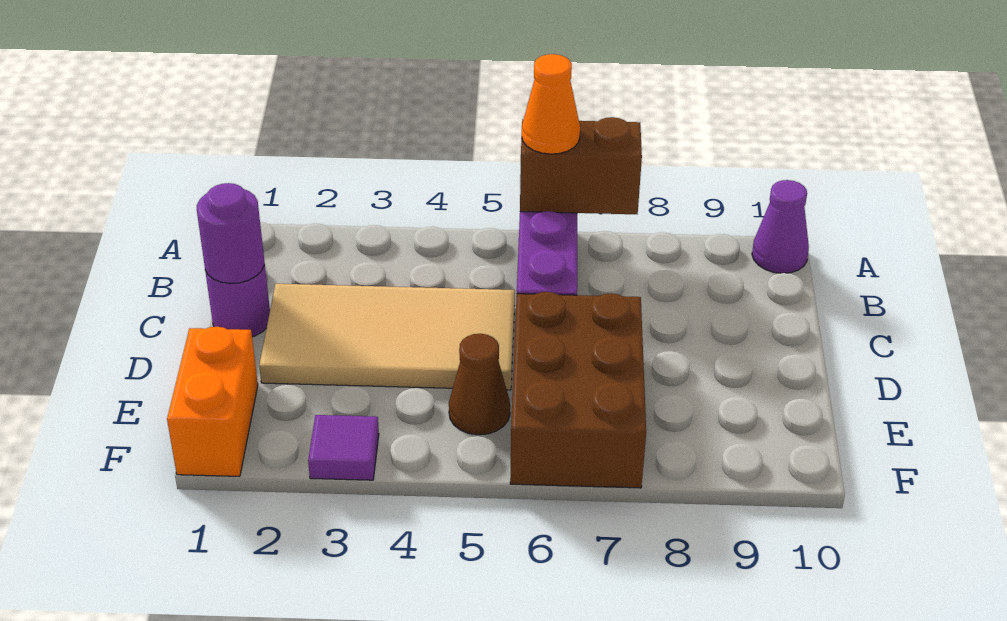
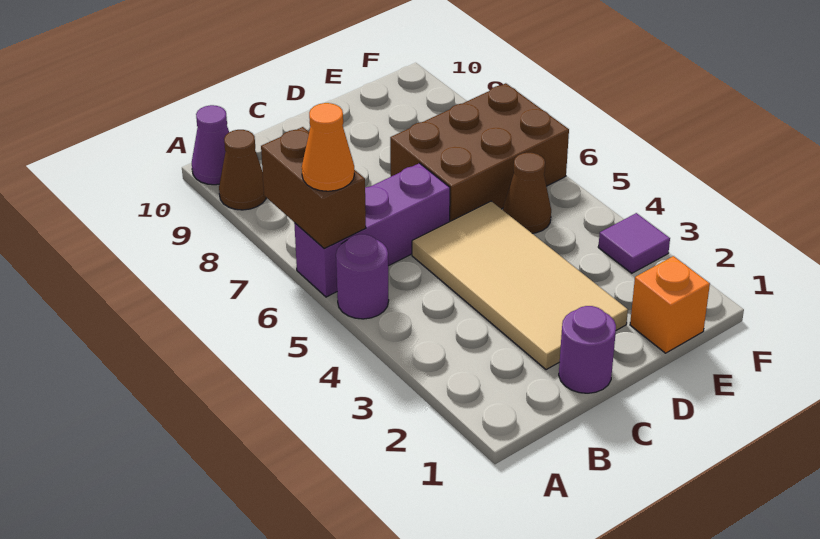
none -> brown 1x1 cone [219,130,266,210]
purple 1x1 round brick [197,183,264,284] -> purple 1x1 round brick moved to [336,234,389,319]
orange 1x2 brick [167,327,258,476] -> orange 1x1 brick [630,256,710,353]

